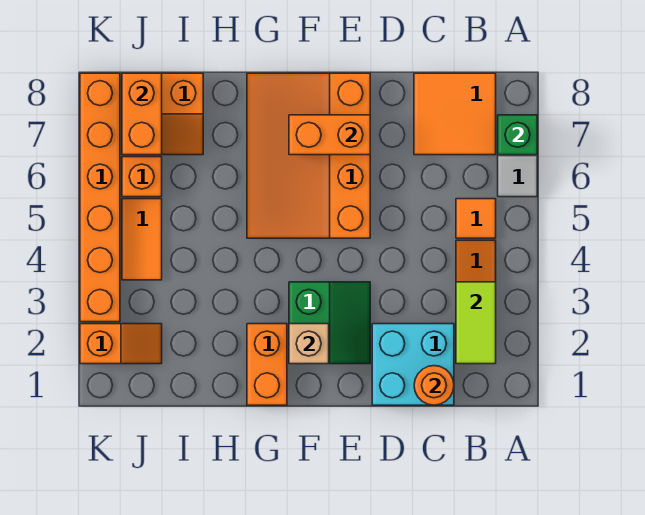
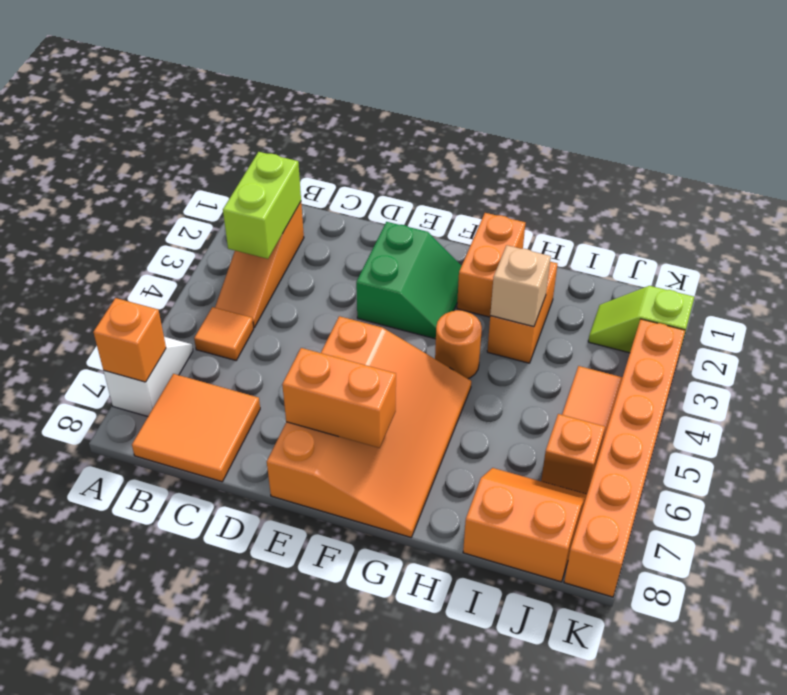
green 1x1 brick [498,115,537,155] -> orange 1x1 brick [93,298,166,382]
lime 1x2 tile [456,282,496,364] -> lime 1x2 brick [223,152,301,259]
cyan 2x2 brick [372,324,454,405] -> none
orange 1x1 round brick [414,366,454,405] -> orange 1x1 round brick moved to [435,310,482,379]
green 2x2 slope [289,282,370,364] -> green 2x2 slope turned to [356,222,461,339]
tan 1x1 brick [289,324,329,364] -> tan 1x1 brick moved to [490,245,551,327]
orange 1x2 slope [80,324,162,364] -> lime 1x2 slope [588,286,694,353]
orange 1x2 brick [122,73,162,155] -> orange 1x2 brick moved to [487,262,557,363]

